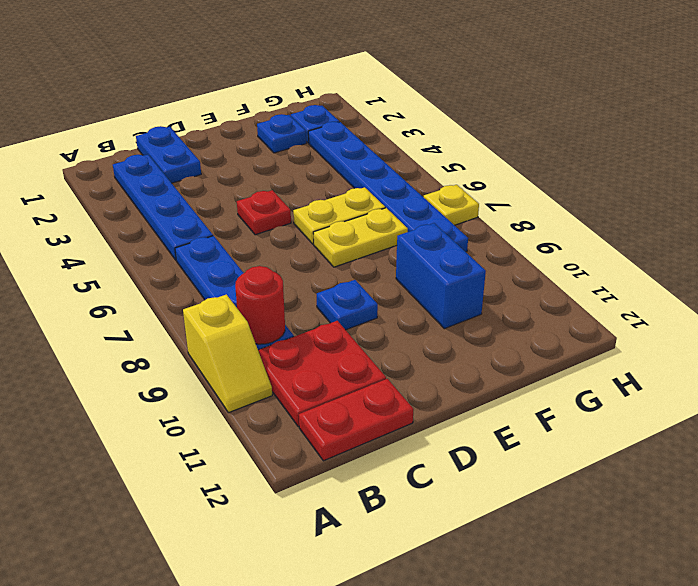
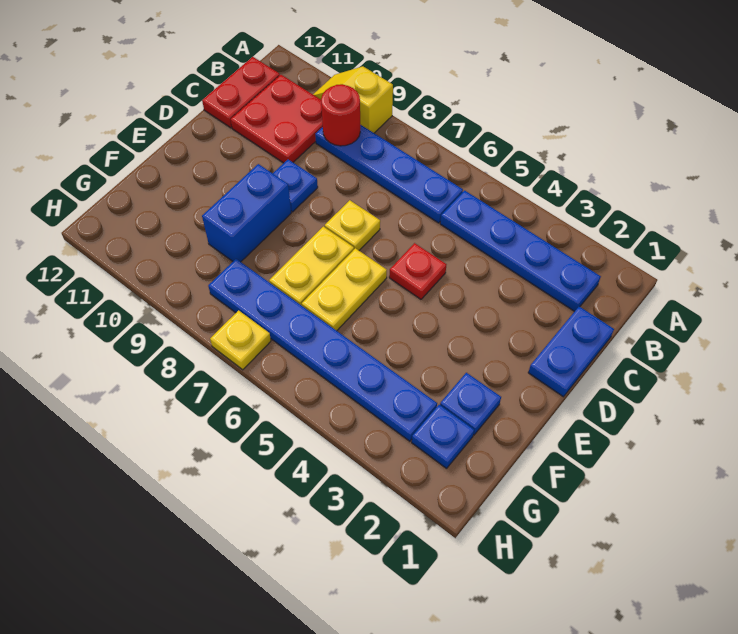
blue 1x2 plate [136,126,201,183] -> blue 1x2 plate turned to [528,307,614,397]
none -> yellow 1x1 plate [325,200,380,250]
blue 1x2 brick [396,223,486,329] -> blue 1x2 brick turned to [202,164,291,262]

